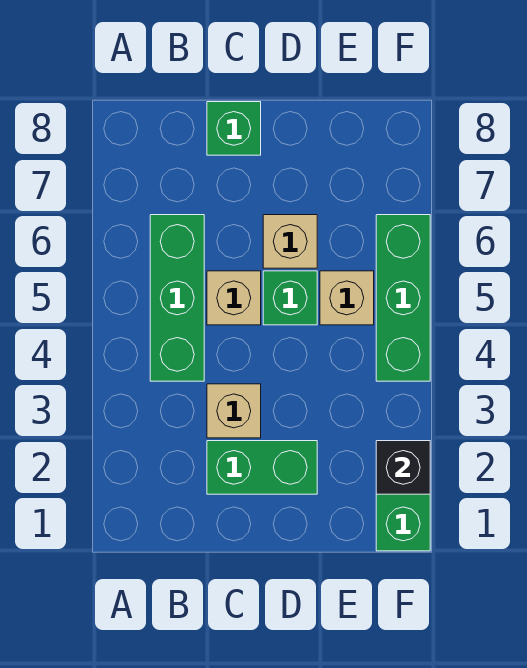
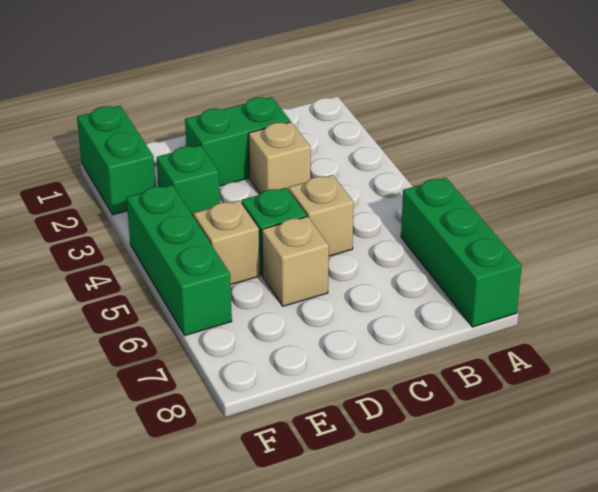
green 1x3 brick [150,215,204,381] -> green 1x3 brick moved to [401,178,522,327]
green 1x1 brick [207,102,261,155] -> green 1x1 brick moved to [157,145,220,217]
black 1x1 brick [376,441,430,494] -> none

